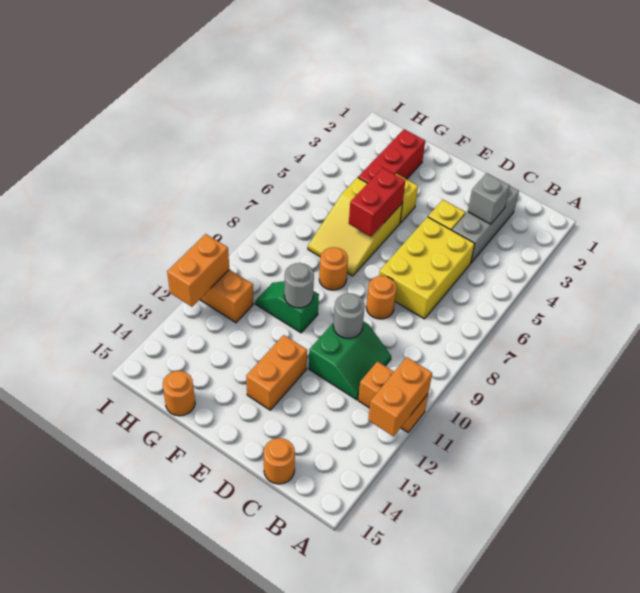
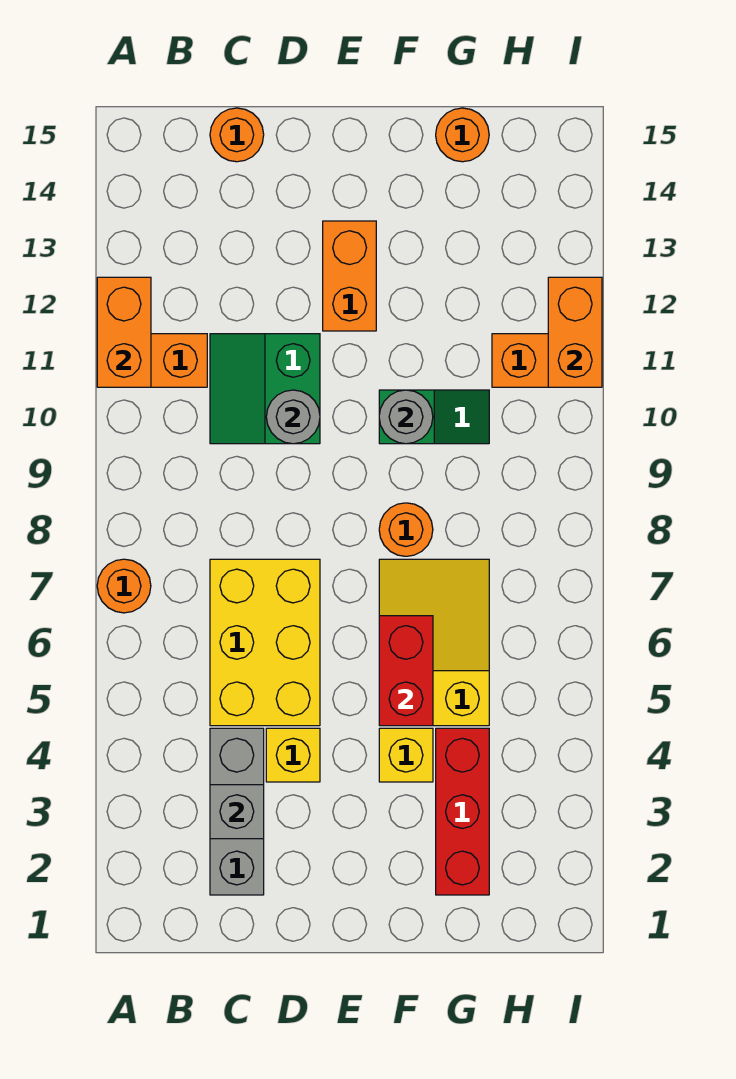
orange 1x1 round brick [366,276,397,319] -> orange 1x1 round brick moved to [97,559,151,613]

